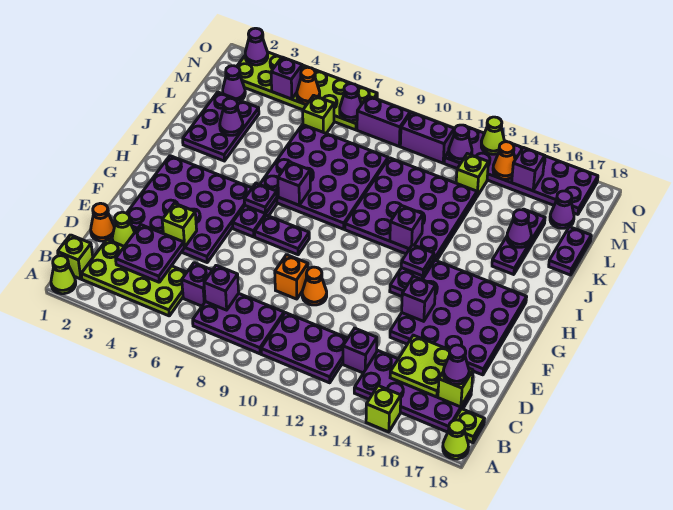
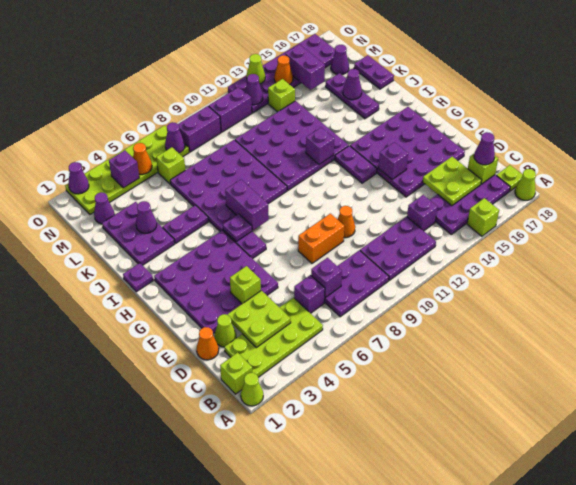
purple 2x2 plate [116,225,184,282] -> lime 2x2 plate [227,291,291,348]
orange 1x1 brick [275,255,308,299] -> orange 1x2 brick [298,214,344,263]
purple 1x2 plate [255,215,309,255] -> purple 1x2 plate moved to [163,205,209,243]
purple 1x1 plate [401,245,434,276] -> purple 1x1 plate moved to [123,263,153,292]
purple 1x1 brick [278,162,310,205] -> purple 1x2 brick [225,180,269,230]
purple 1x1 brick [512,147,545,191] -> purple 1x2 brick [285,44,325,90]

